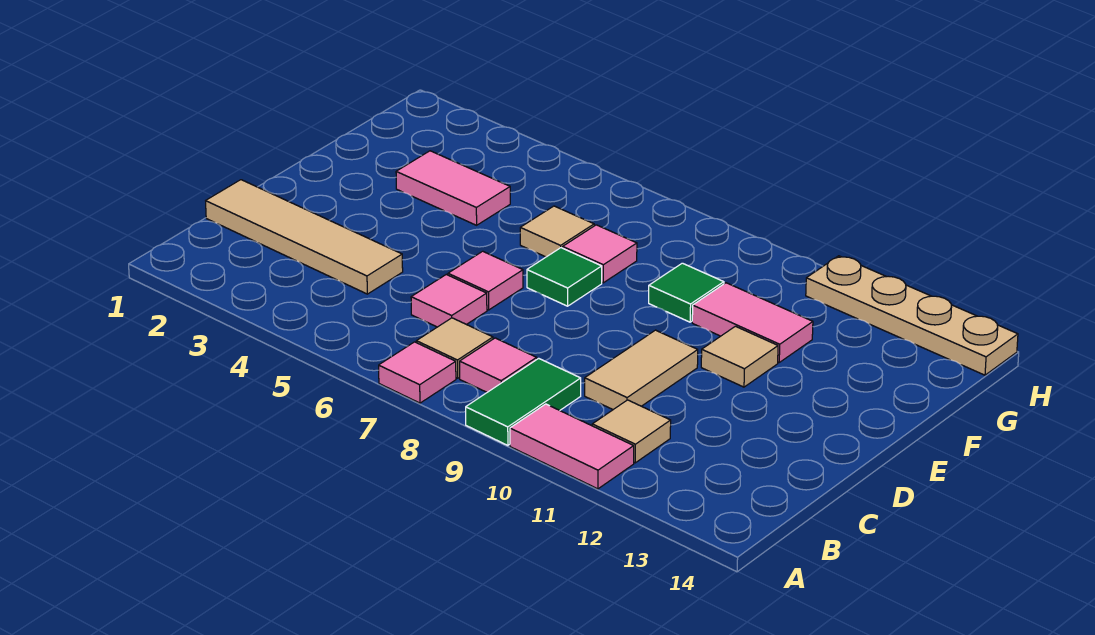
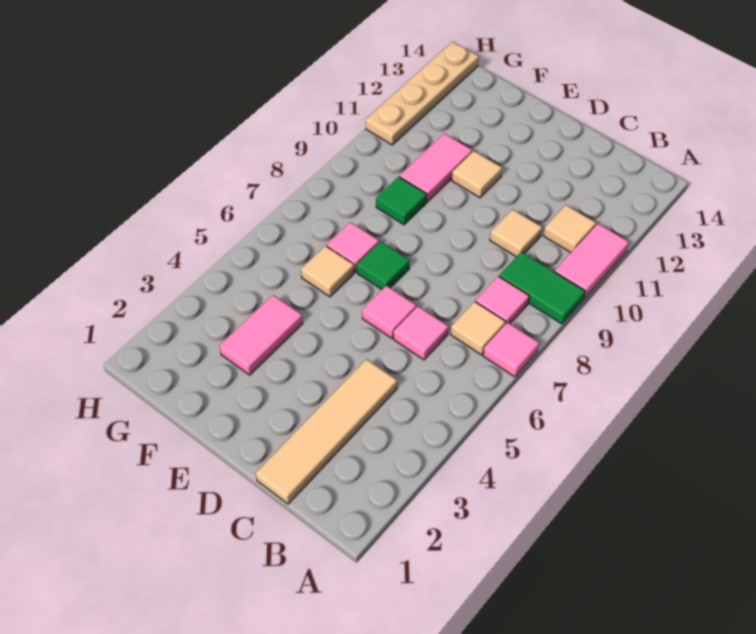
tan 1x2 tile [585,330,698,409] -> tan 1x1 tile [490,209,542,257]

